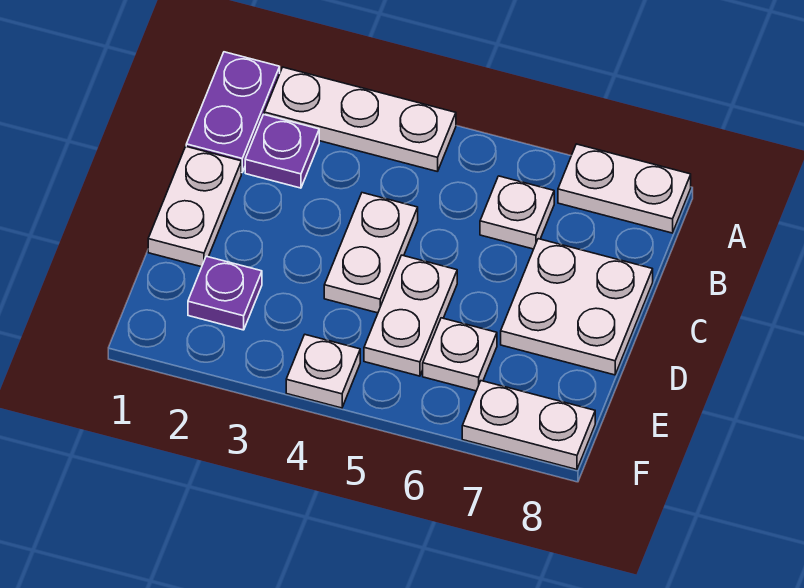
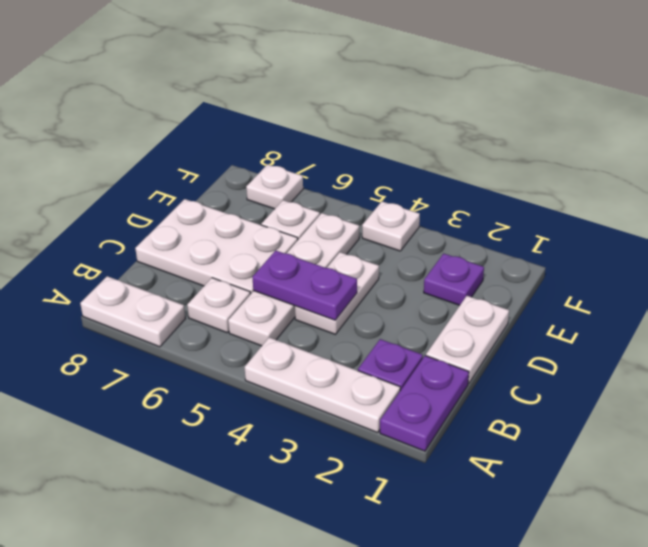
none -> purple 1x2 plate [252,251,357,320]
white 2x2 plate [501,239,653,375] -> white 2x3 plate [135,199,298,294]
white 1x2 plate [364,255,457,376] -> white 1x4 plate [228,213,359,346]
white 1x2 plate [462,381,595,470] -> white 1x1 plate [246,164,303,209]

